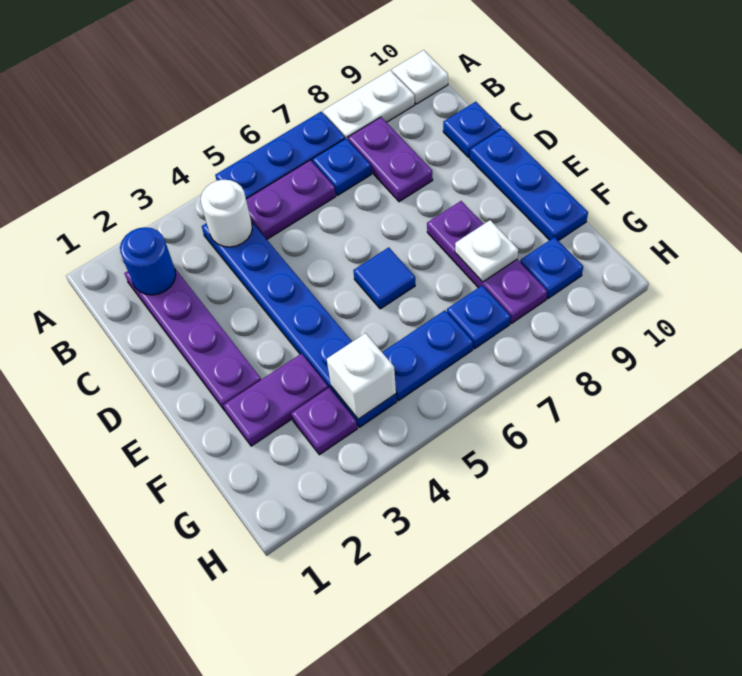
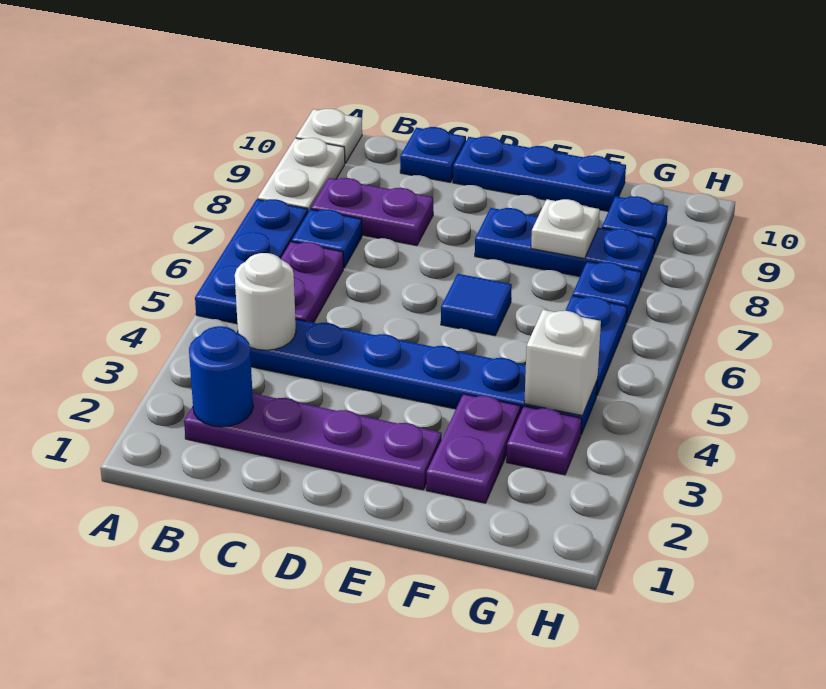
purple 1x3 plate [427,201,547,323] -> blue 1x3 plate [475,208,655,288]

